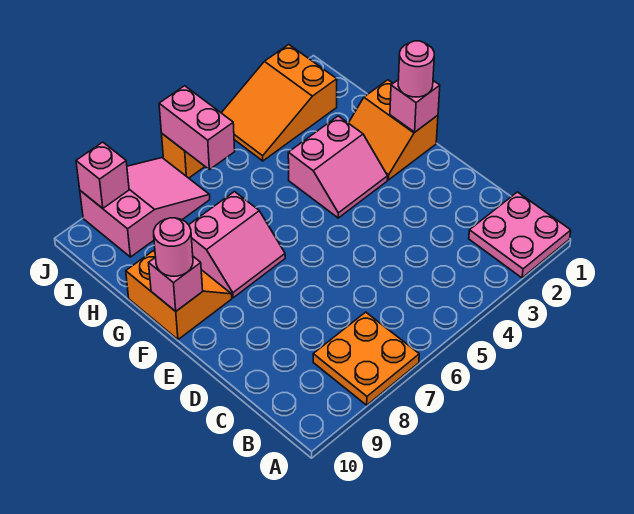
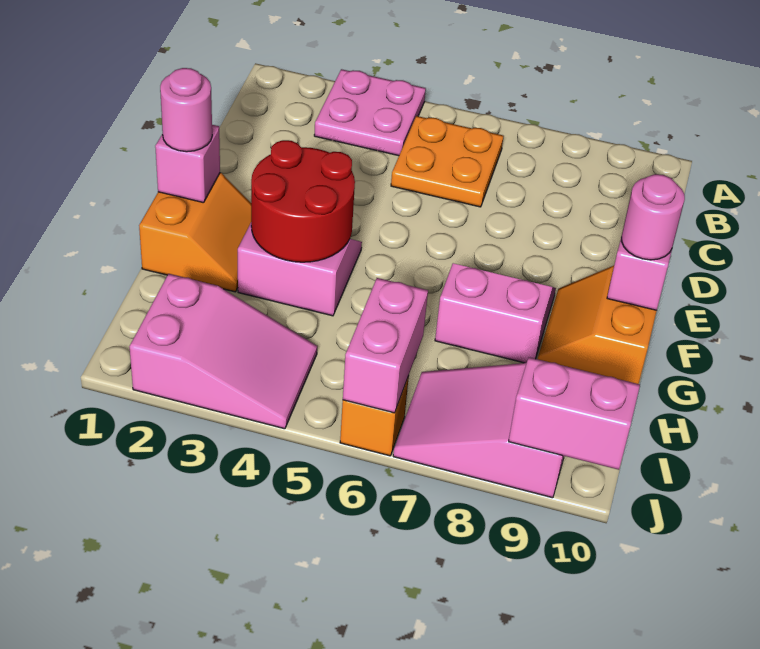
pink 2x2 plate [469,192,571,278] -> pink 2x2 plate moved to [314,69,426,156]
orange 2x2 plate [313,312,419,405] -> orange 2x2 plate moved to [391,116,504,207]
none -> red 2x2 round brick [251,140,355,262]
orange 2x3 slope [222,45,337,161] -> pink 2x3 slope [129,274,317,429]
pink 1x1 brick [76,142,129,208] -> pink 1x2 brick [509,357,640,470]

